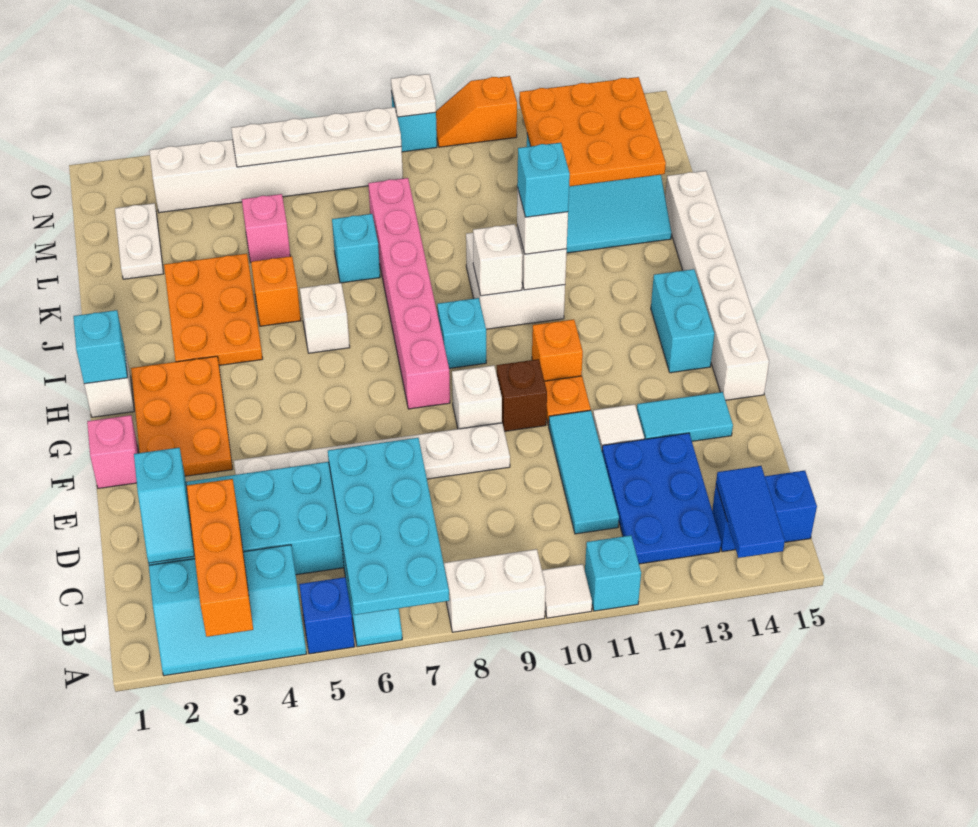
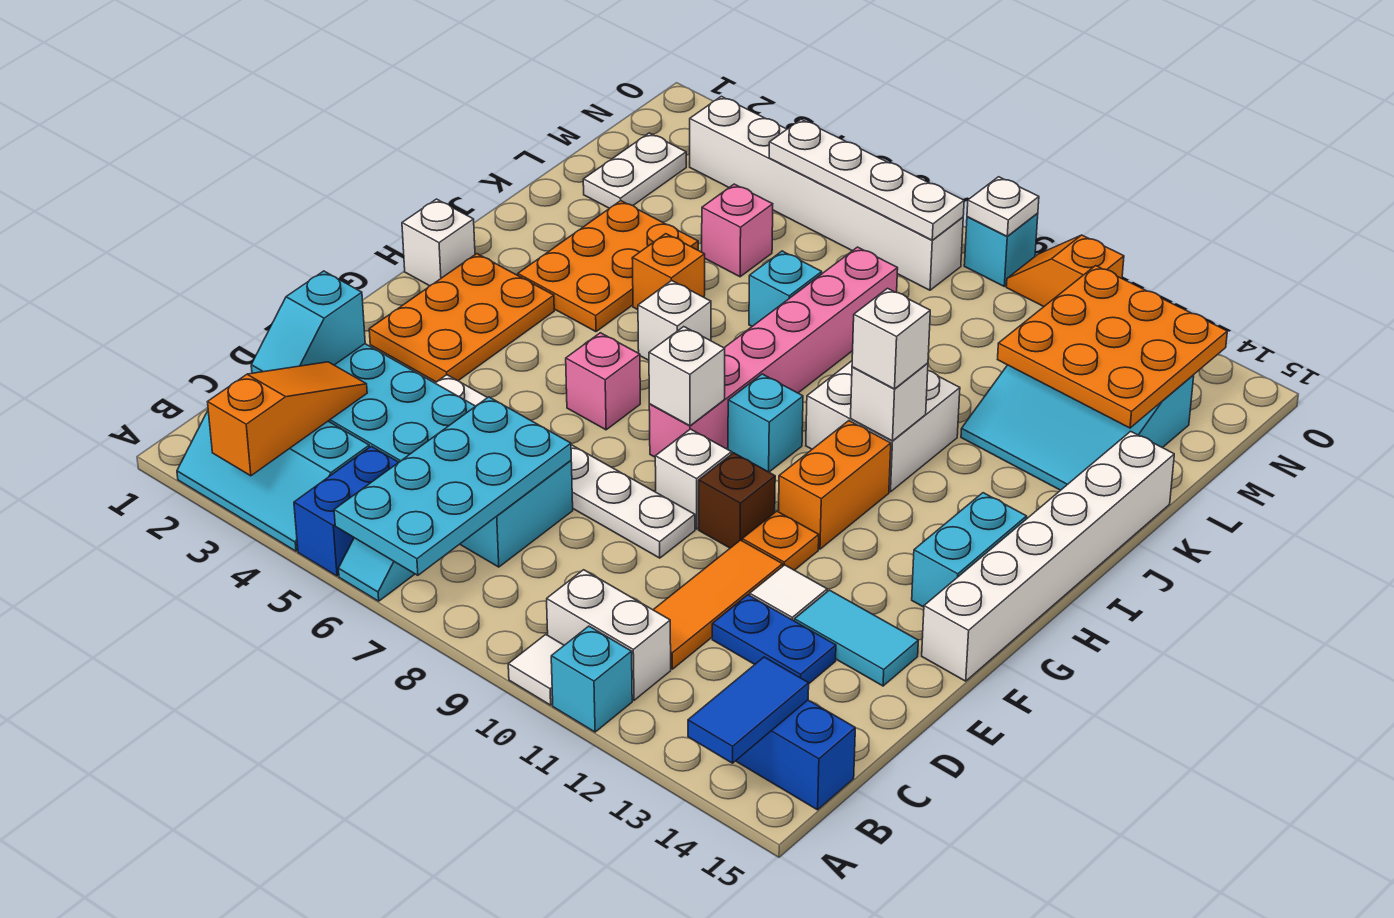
orange 1x3 brick [186,479,253,637] -> orange 1x3 slope [208,362,367,476]
blue 1x1 brick [299,577,355,654] -> blue 1x2 brick [294,446,399,576]
white 1x2 brick [444,549,546,632] -> white 1x2 brick moved to [547,570,671,700]
blue 2x3 plate [602,433,721,564] -> blue 1x2 plate [712,595,836,683]
cyan 1x3 tile [549,410,619,534] -> orange 1x3 tile [653,540,783,669]
pink 1x1 brick [87,415,138,488] -> pink 1x1 brick moved to [566,333,640,430]
orange 1x1 brick [532,319,583,381] -> orange 1x2 brick [779,421,891,549]
cyan 1x1 brick [73,310,127,384] -> none
white 1x1 brick [473,224,523,296] -> white 1x1 brick moved to [649,327,725,426]
cyan 1x1 brick [517,143,570,217] -> none

